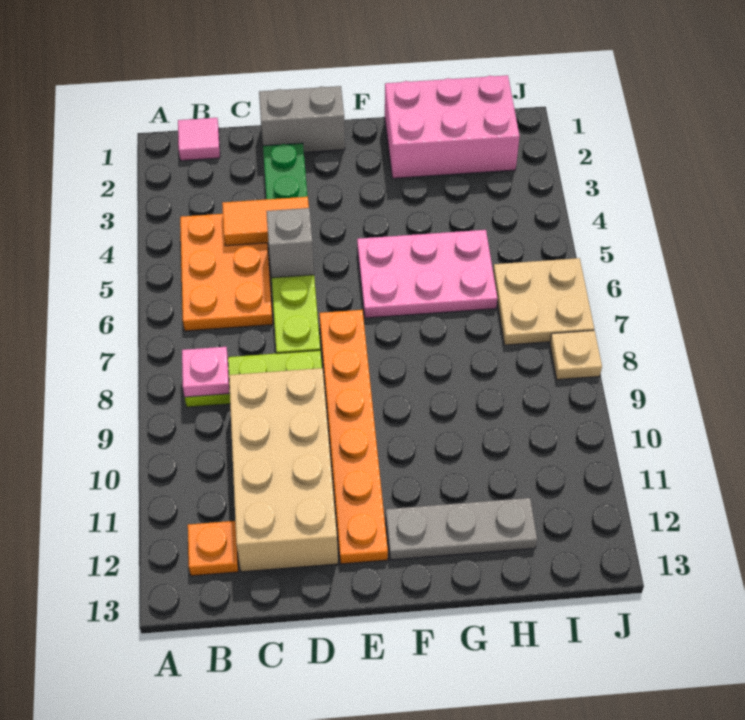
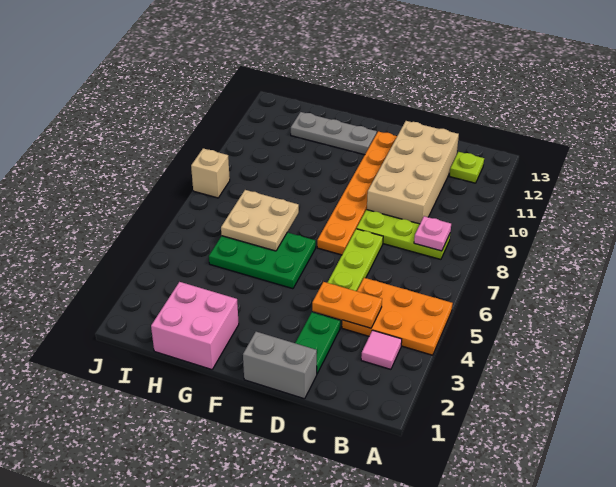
pink 1x1 tile [178,118,220,161] -> pink 1x1 tile moved to [361,330,402,369]
orange 2x3 plate [180,214,273,331] -> orange 2x3 plate turned to [342,278,453,355]
orange 1x1 plate [188,521,238,576] -> lime 1x1 plate [450,152,484,183]
orange 1x2 tile [222,197,309,246] -> orange 1x2 plate [312,282,382,328]
grey 1x1 brick [266,208,314,278] -> none
pink 2x3 plate [357,230,497,318] -> green 2x3 plate [209,232,316,289]
pink 2x3 brick [385,75,520,178] -> pink 2x2 brick [151,282,239,370]
tan 2x2 plate [493,258,594,345] -> tan 2x2 plate moved to [221,190,299,251]
tan 1x1 plate [550,330,602,380] -> tan 1x1 brick [191,148,230,198]

